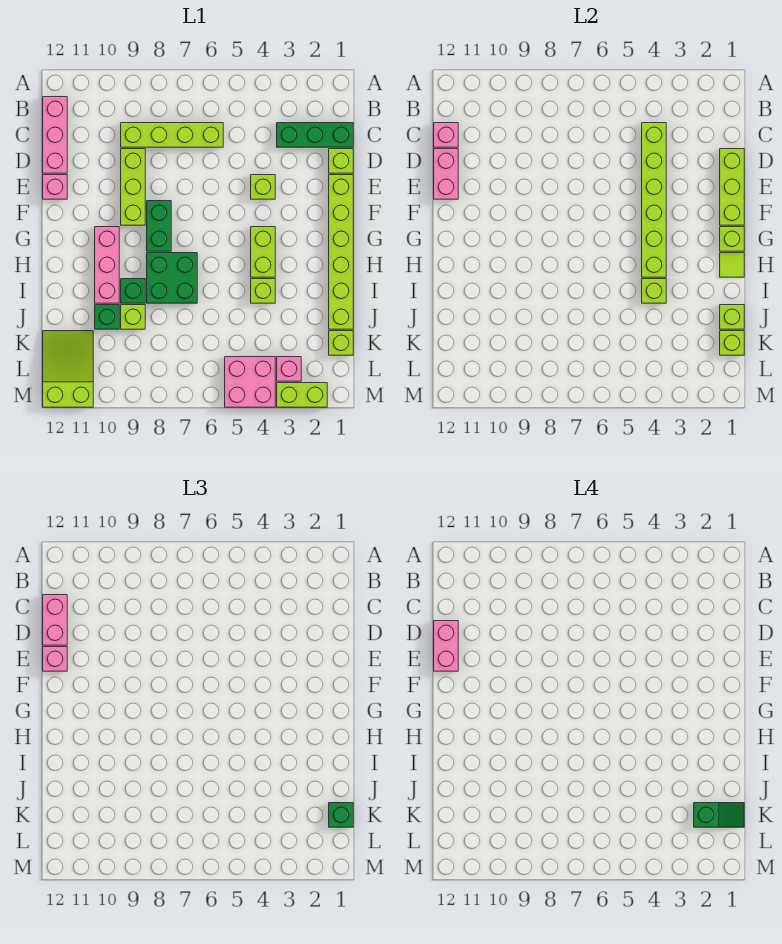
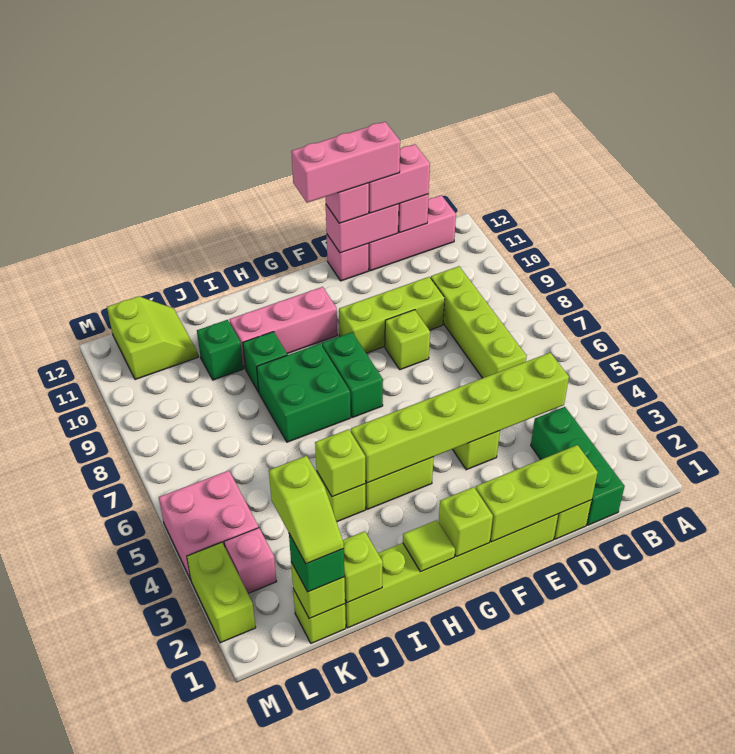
pink 1x2 brick [434,621,458,671] -> pink 1x3 brick [291,122,400,203]
green 1x2 brick [147,201,171,251] -> green 1x2 brick turned to [322,332,383,418]
lime 1x1 brick [121,305,145,329] -> lime 1x1 brick moved to [385,310,430,370]
green 1x2 slope [694,803,744,827] -> lime 1x2 slope [269,456,344,564]
lime 2x3 slope [43,331,93,407] -> lime 2x2 slope [107,296,198,380]

